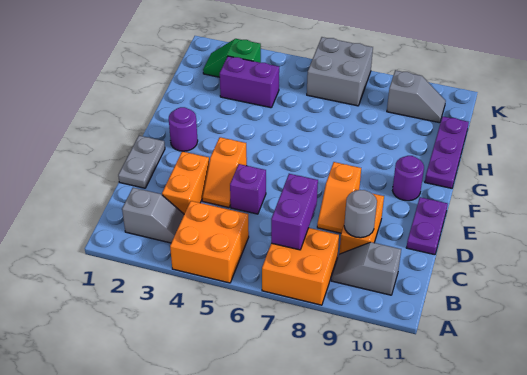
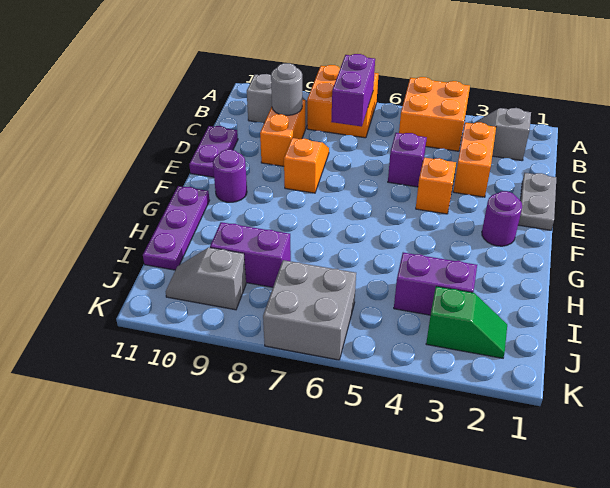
none -> purple 1x2 brick [210,222,291,287]

